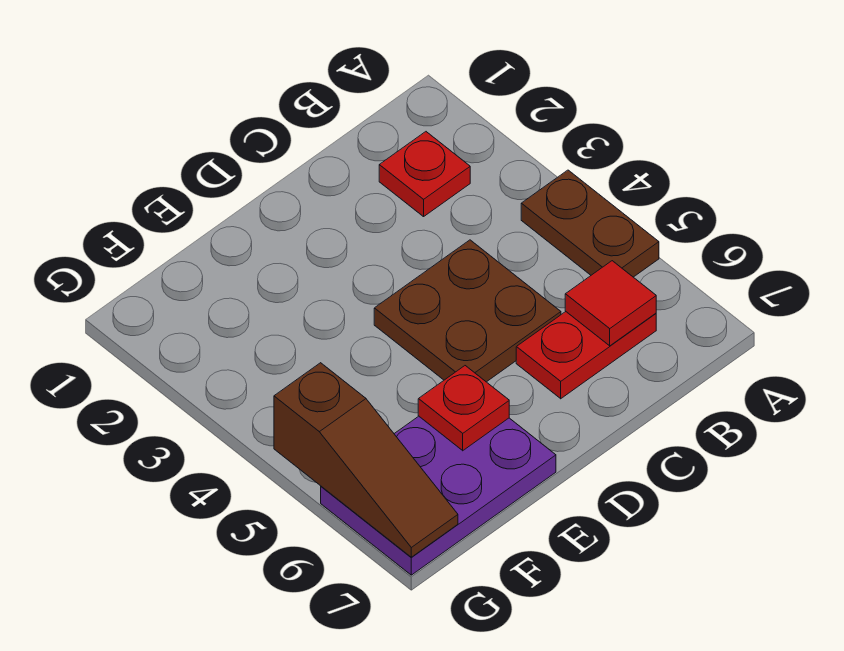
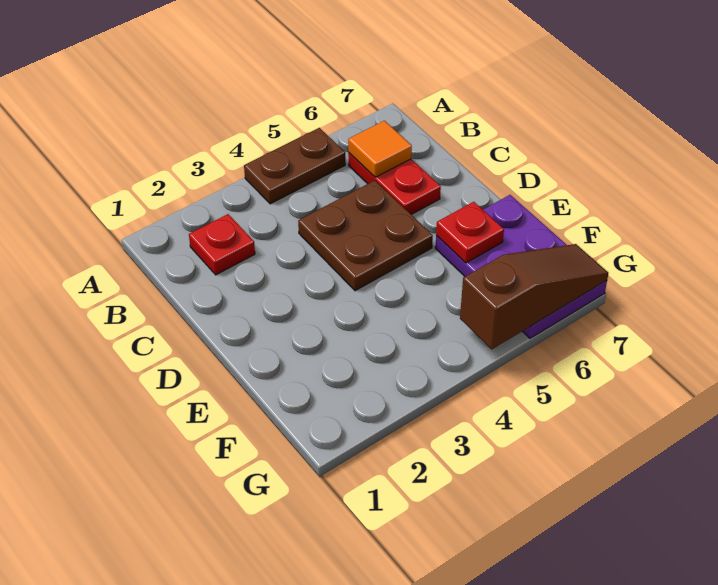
red 1x1 tile [565,261,656,346] -> orange 1x1 tile [348,121,412,177]

